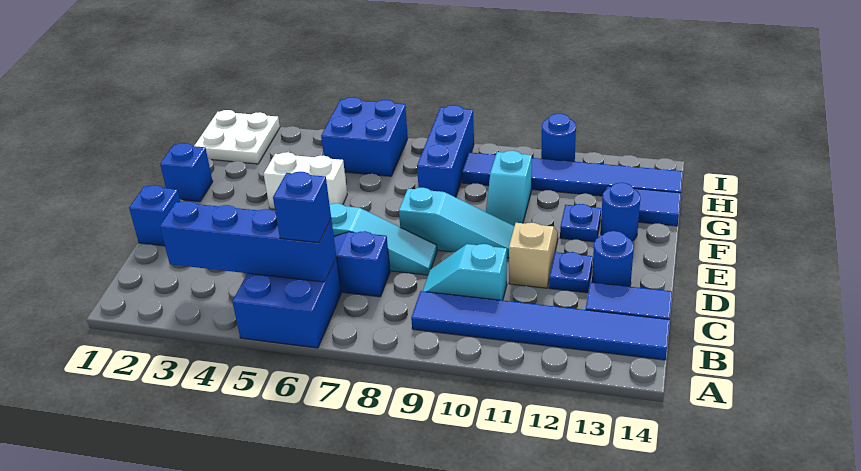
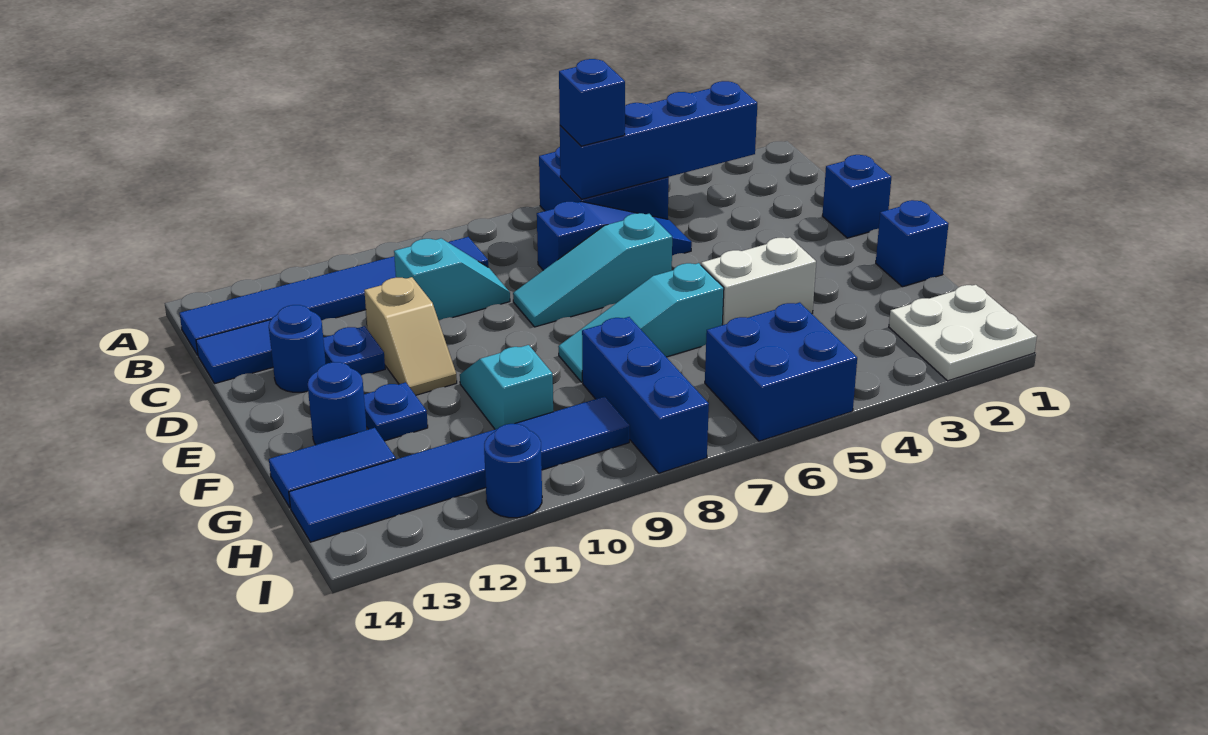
cyan 1x3 slope [399,188,514,258] -> cyan 1x3 slope moved to [558,263,724,382]

